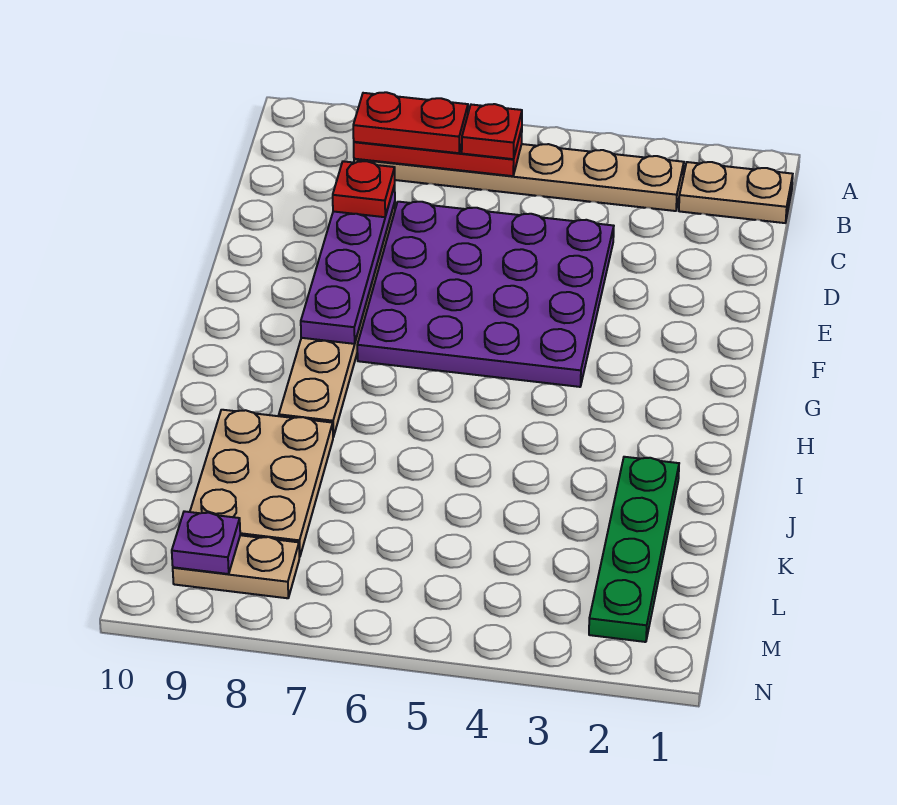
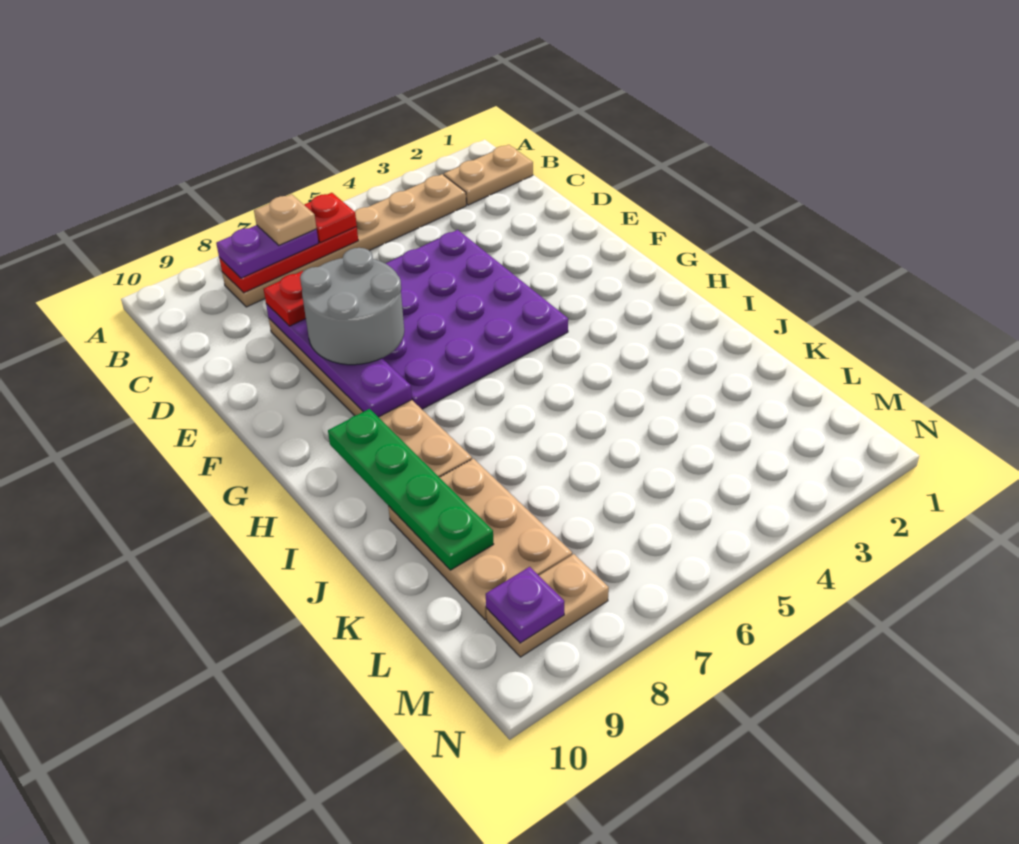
red 1x2 plate [353,92,468,153] -> purple 1x2 plate [216,225,318,278]
none -> tan 1x1 plate [254,194,317,245]
none -> grey 2x2 round brick [300,248,404,365]
green 1x4 plate [589,457,679,642] -> green 1x4 plate moved to [328,409,494,570]

